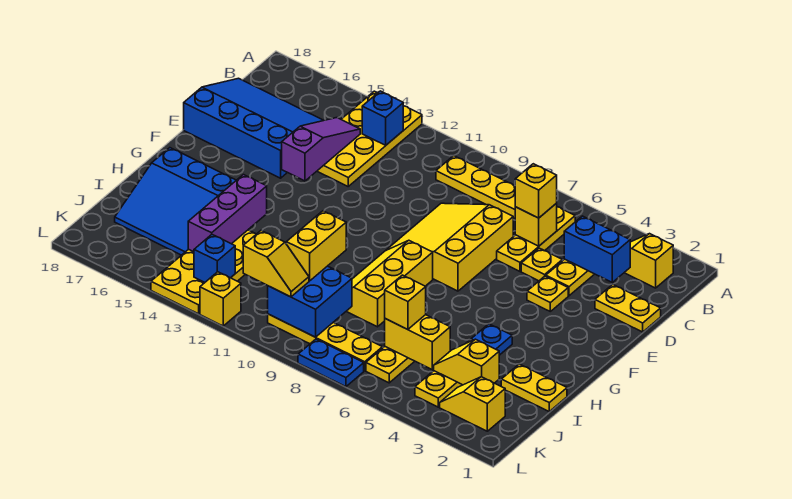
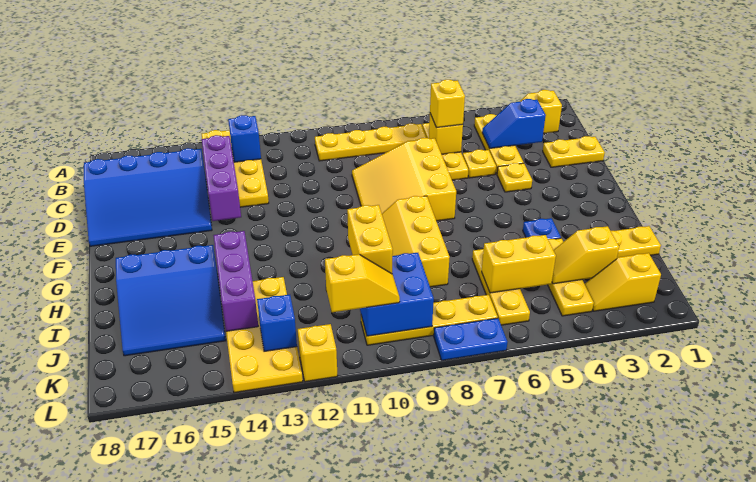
blue 1x2 brick [564,216,630,282] -> blue 1x2 slope [482,99,546,148]
purple 1x3 slope [282,118,360,181] -> purple 1x3 brick [202,135,241,221]
blue 3x4 slope [184,78,324,178] -> blue 3x4 slope turned to [84,148,212,246]
yellow 1x1 brick [385,275,426,330] -> none

